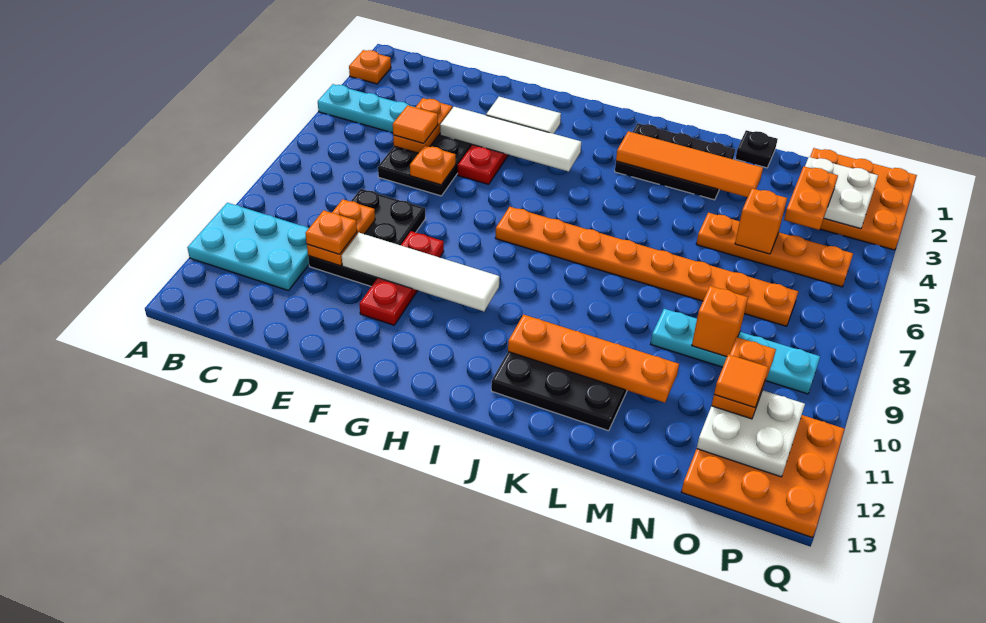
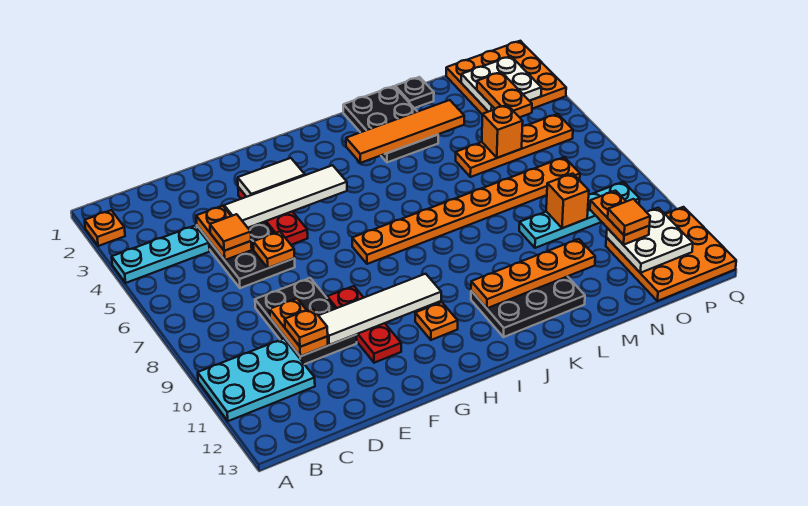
none -> orange 1x1 plate [415,302,458,340]
black 2x3 plate [615,123,735,200] -> black 2x3 plate turned to [343,86,438,162]

